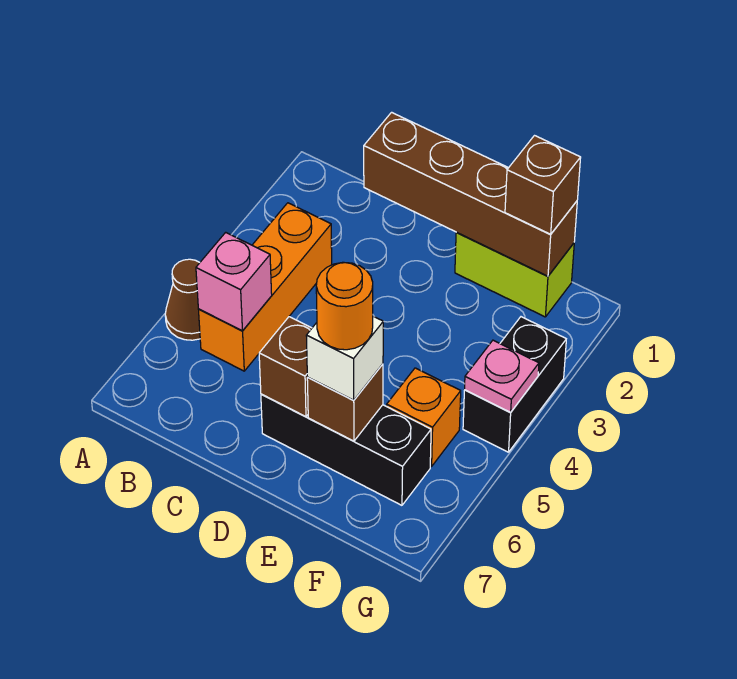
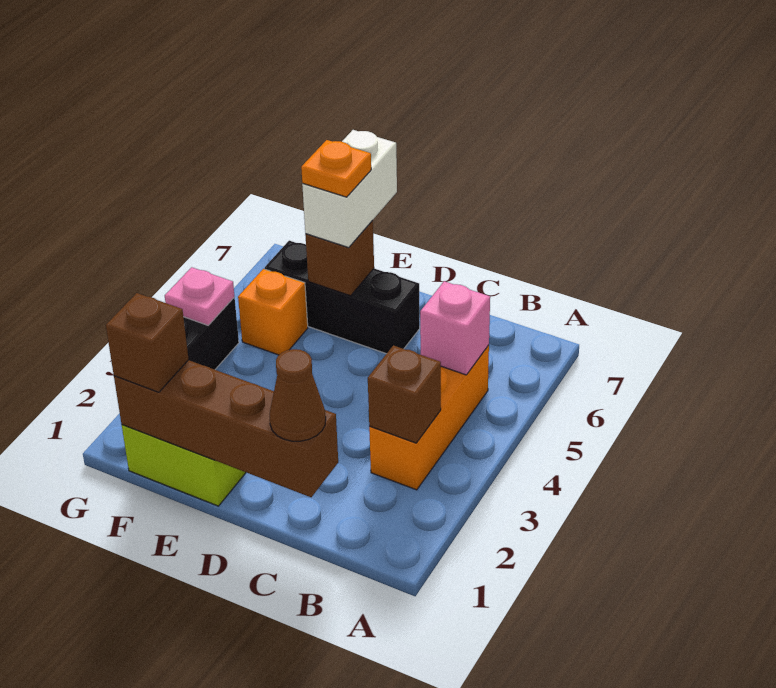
brown 1x1 cone [165,259,200,340] -> brown 1x1 cone moved to [270,349,326,441]
brown 1x1 brick [259,317,312,417] -> brown 1x1 brick moved to [368,345,441,443]
white 1x1 brick [306,316,383,400] -> white 1x2 brick [302,130,397,248]
orange 1x1 round brick [316,262,373,350] -> orange 1x1 plate [301,140,371,197]

